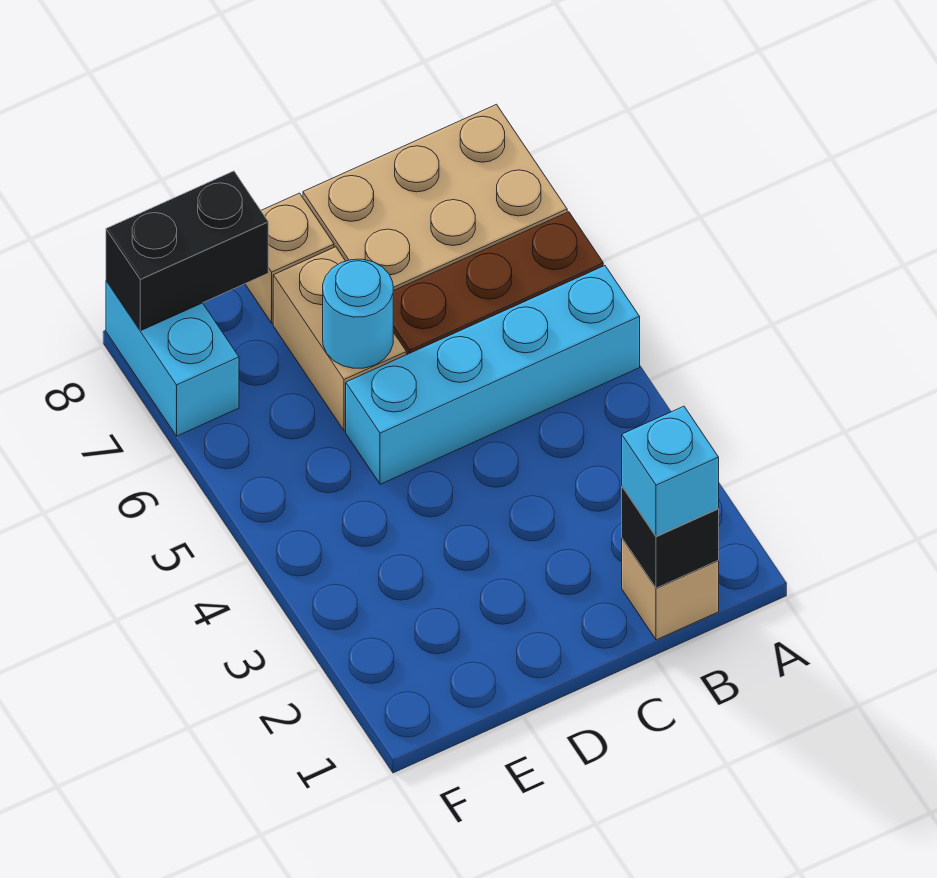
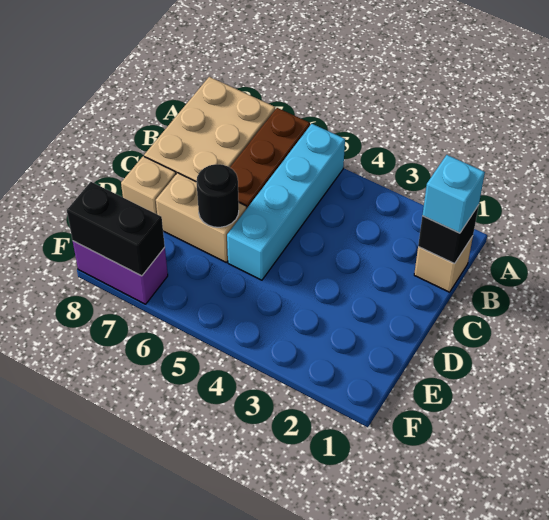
cyan 1x1 round brick [323,259,393,368] -> black 1x1 round brick [197,164,239,227]
black 1x2 brick [106,171,268,331] -> black 1x2 brick turned to [67,182,165,276]
cyan 1x2 brick [106,281,239,436] -> purple 1x2 brick [73,241,168,304]

